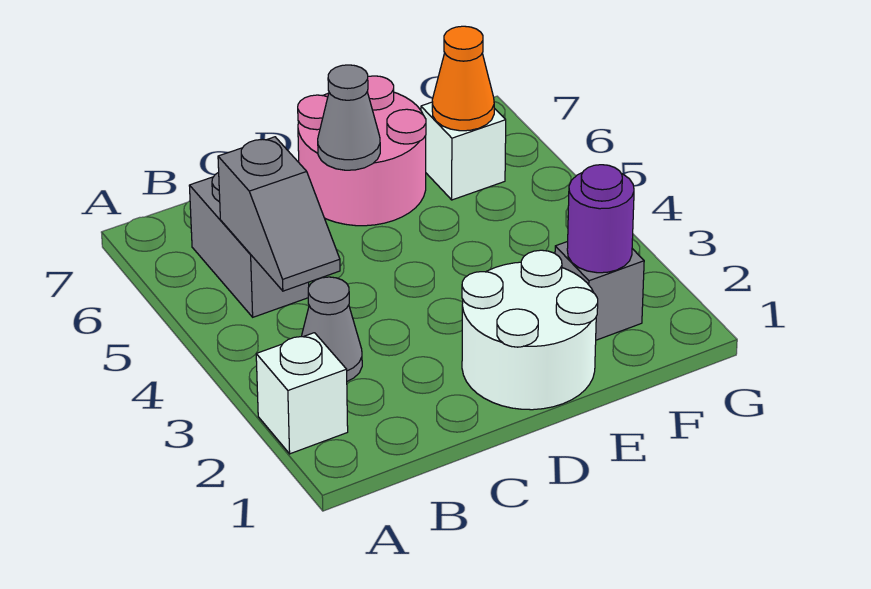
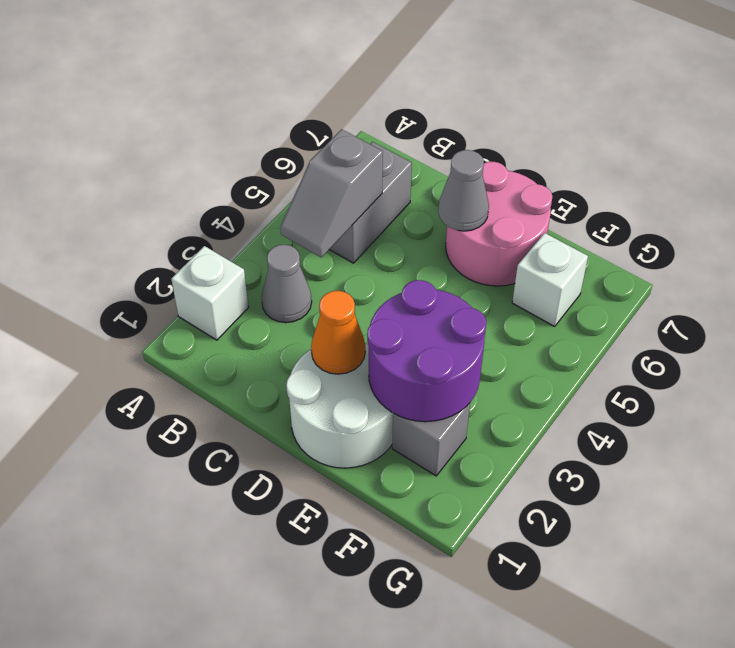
purple 1x1 round brick [567,165,634,273] -> purple 2x2 round brick [367,280,486,422]
orange 1x1 cone [432,26,494,131] -> orange 1x1 cone moved to [311,291,365,374]

